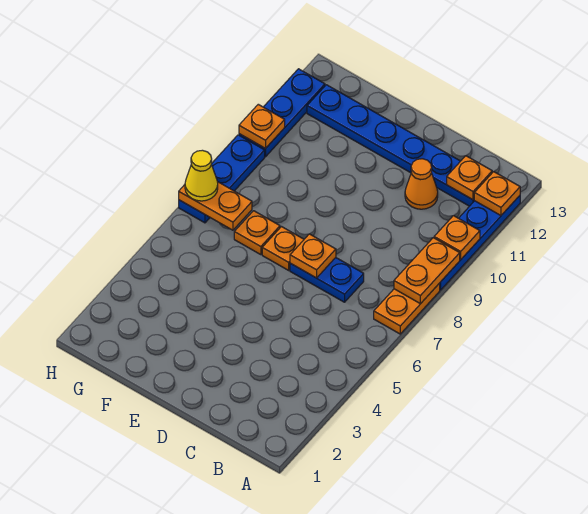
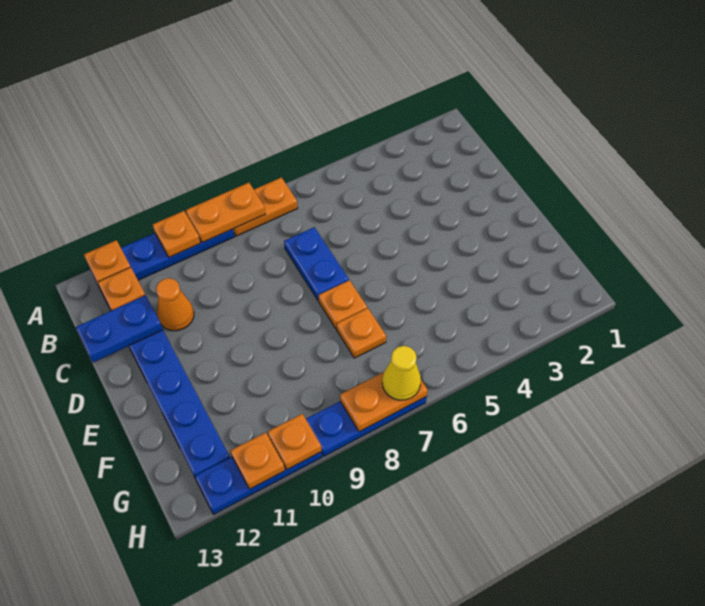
none -> blue 1x2 plate [76,295,163,362]
orange 1x1 plate [290,234,336,278] -> orange 1x1 plate moved to [231,433,285,489]
orange 1x2 plate [179,182,252,230] -> orange 1x2 plate turned to [340,372,428,432]

